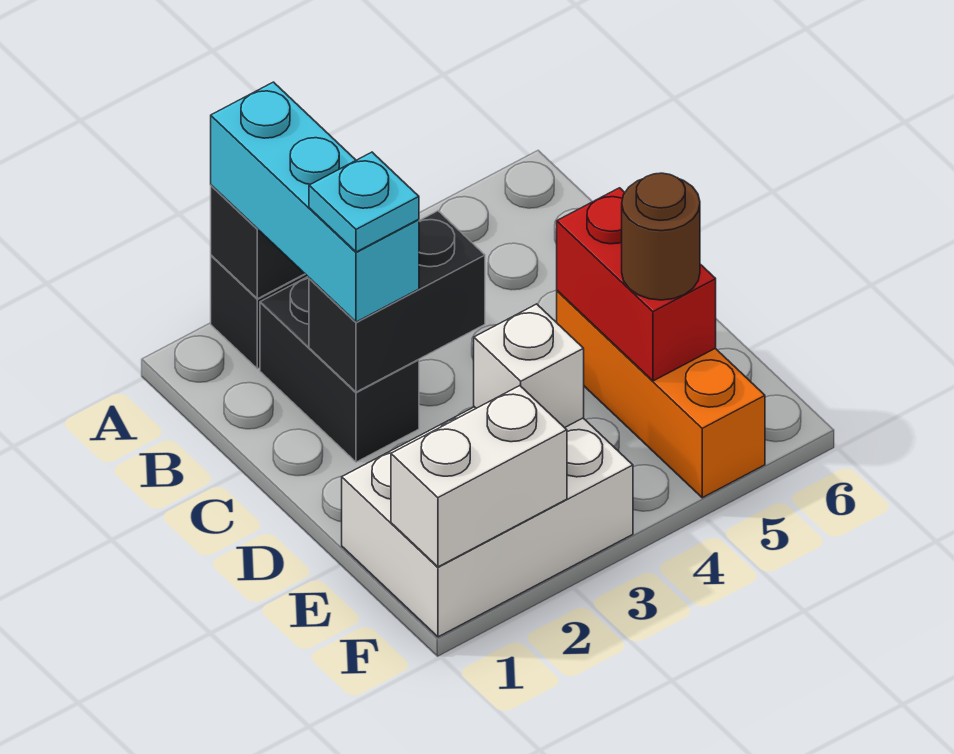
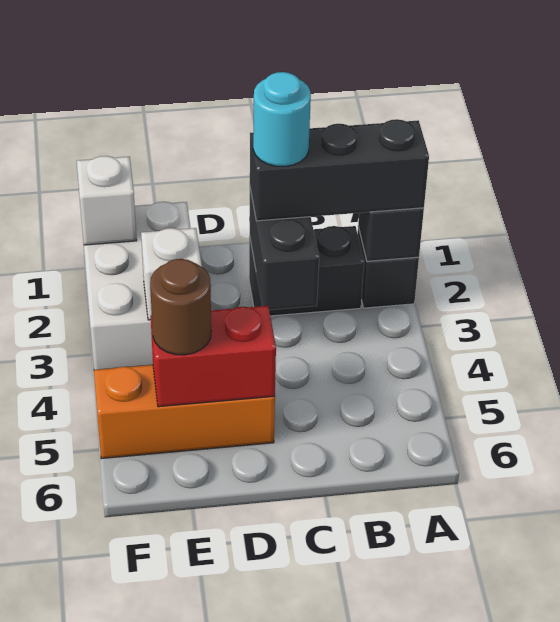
cyan 1x3 brick [211,82,419,322] -> black 1x3 brick [250,119,429,221]
cyan 1x1 plate [309,152,419,252] -> cyan 1x1 round brick [253,72,311,166]
white 1x2 brick [391,386,567,567] -> white 1x1 brick [77,156,137,245]

